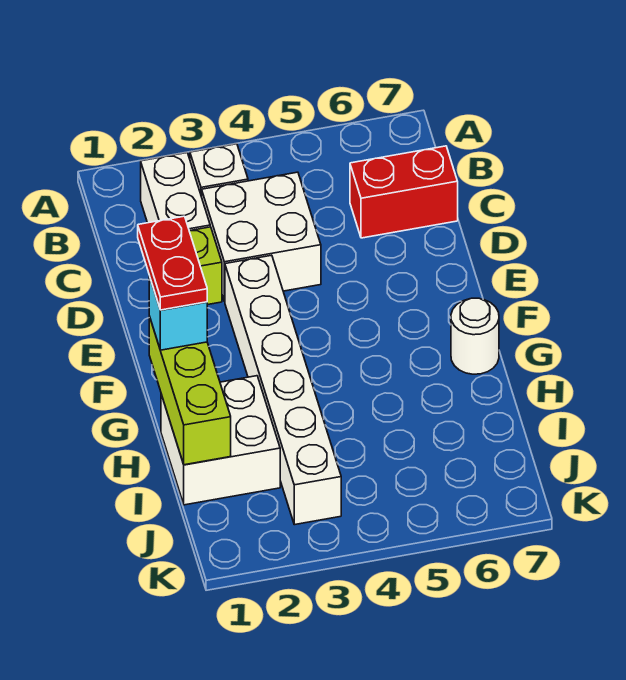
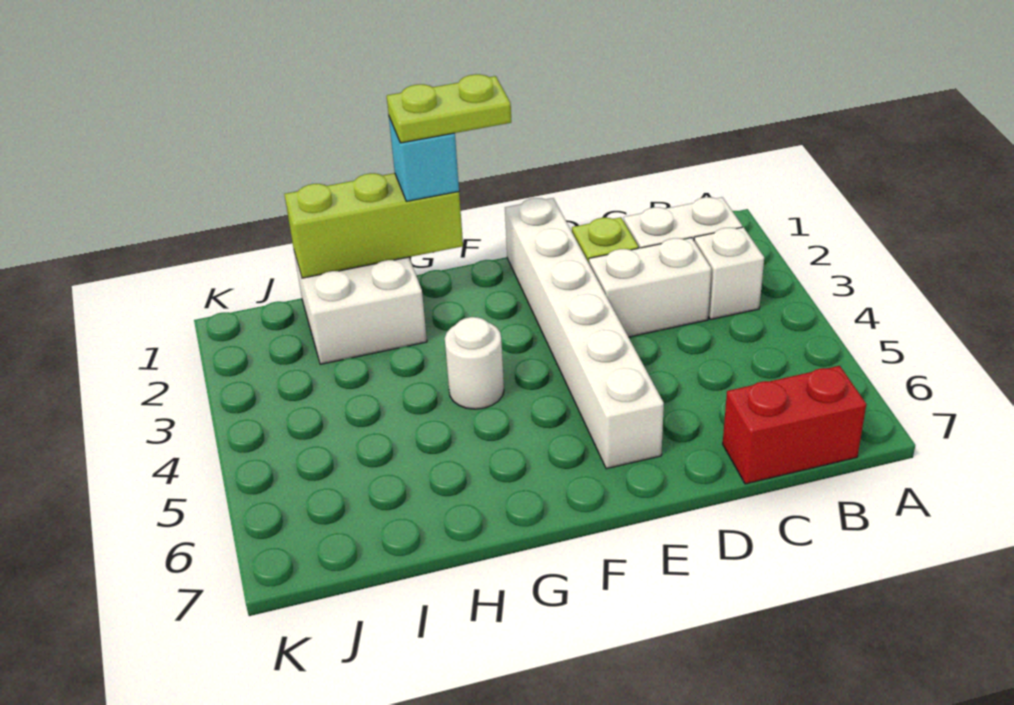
white 2x2 brick [202,172,321,301] -> white 1x2 brick [589,238,711,337]
red 1x2 brick [350,146,458,238] -> red 1x2 brick turned to [723,366,866,484]
white 1x6 brick [225,255,341,525] -> white 1x6 brick turned to [505,198,664,469]
red 1x2 plate [138,216,207,310] -> lime 1x2 plate [387,74,511,143]
white 1x1 round brick [451,298,499,374] -> white 1x1 round brick moved to [445,317,504,409]

